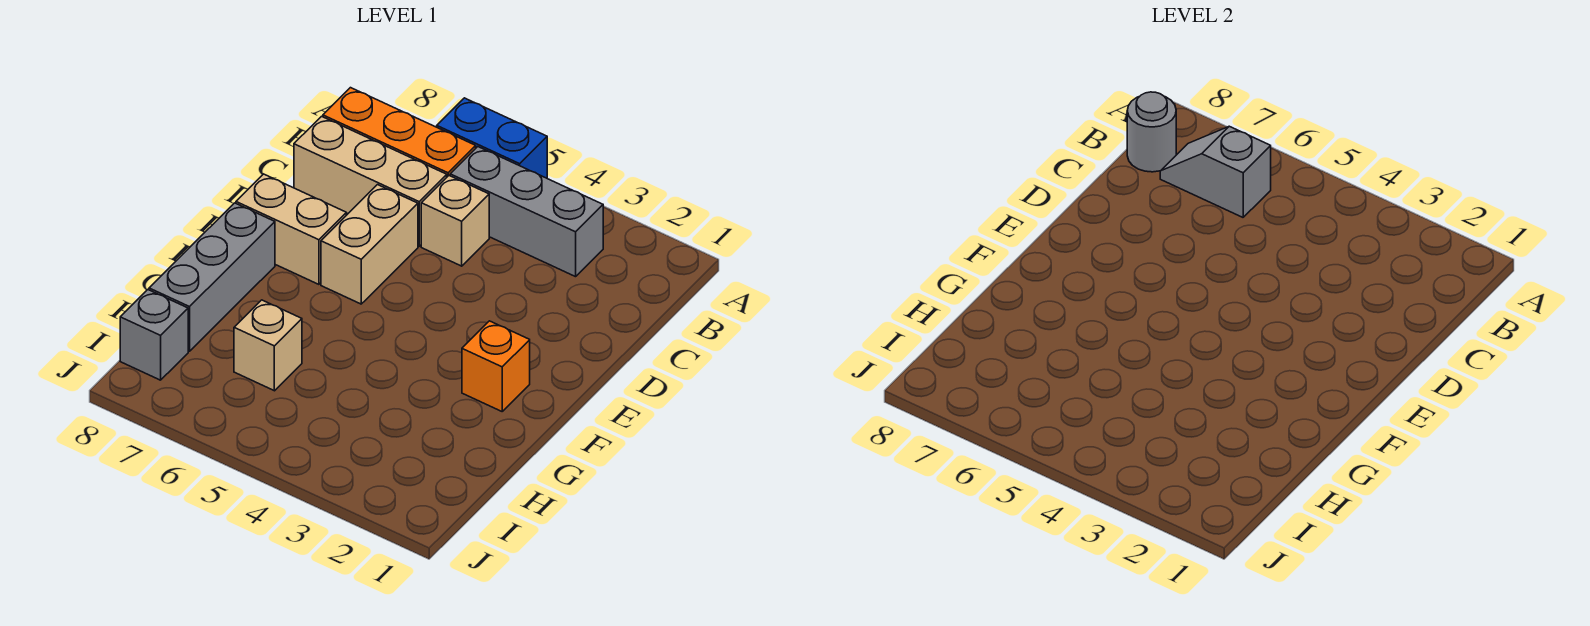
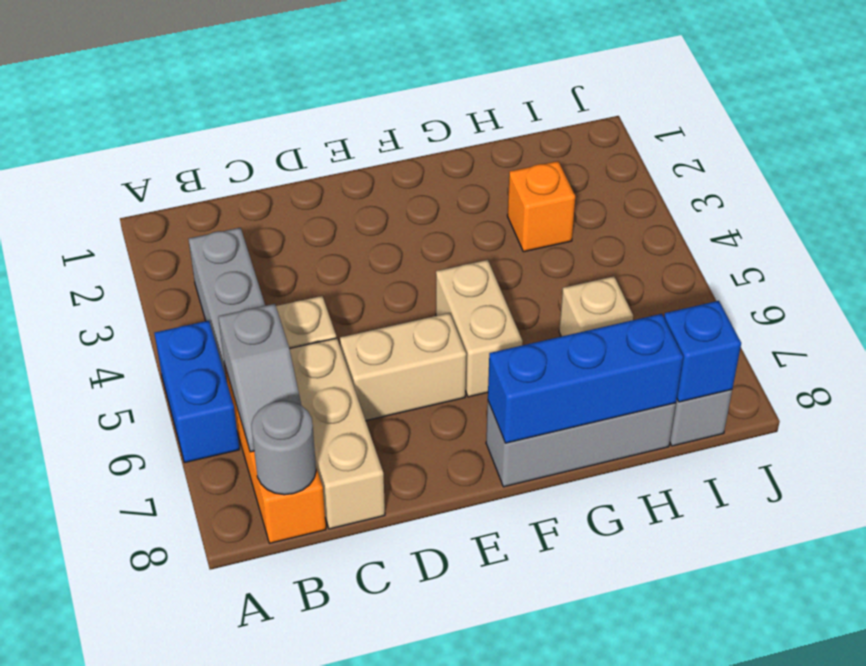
tan 1x2 brick [236,174,346,284] -> tan 1x2 brick moved to [436,260,523,397]
orange 1x1 brick [462,321,530,411] -> orange 1x1 brick moved to [507,161,575,252]
none -> blue 1x3 brick [488,314,683,443]
none -> blue 1x1 brick [664,301,741,402]

